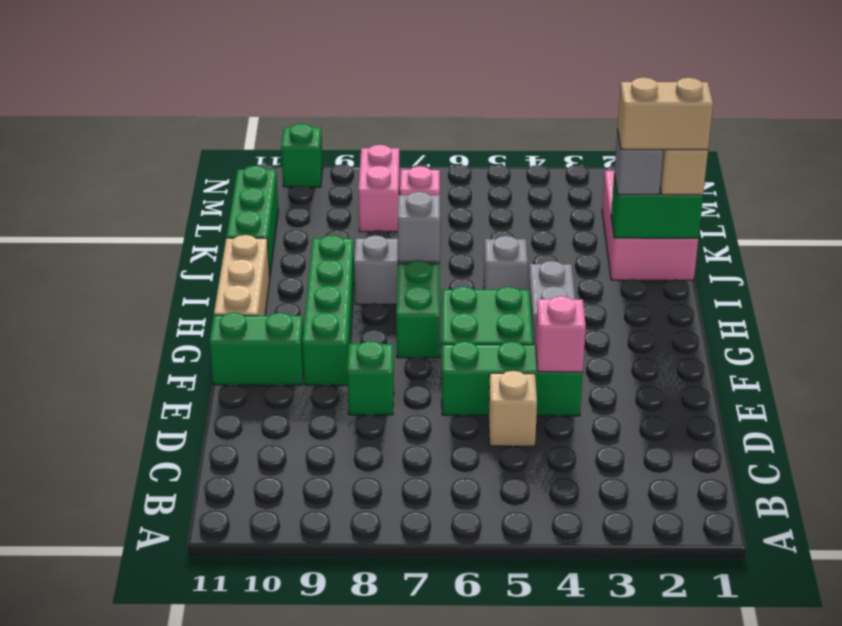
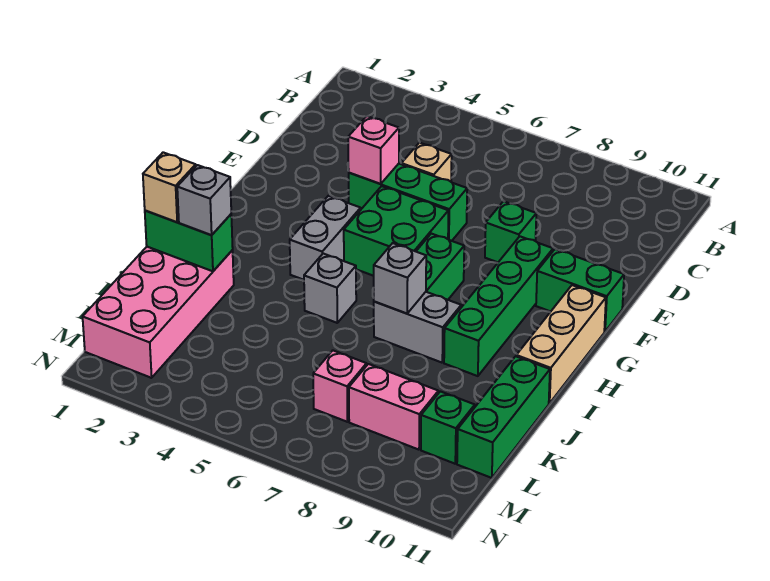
pink 2x3 brick [602,171,698,280] -> pink 2x4 brick [83,247,234,378]
tan 1x2 brick [618,78,713,150] -> none
pink 1x2 brick [359,145,400,232] -> pink 1x2 brick turned to [349,364,438,450]
green 1x1 brick [281,124,323,187] -> green 1x1 brick moved to [421,391,475,464]

